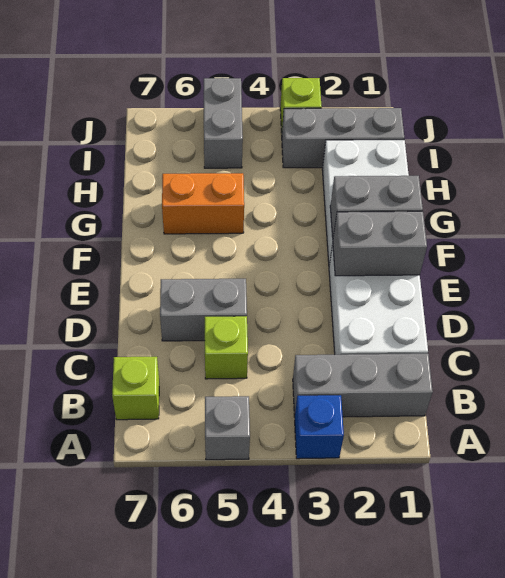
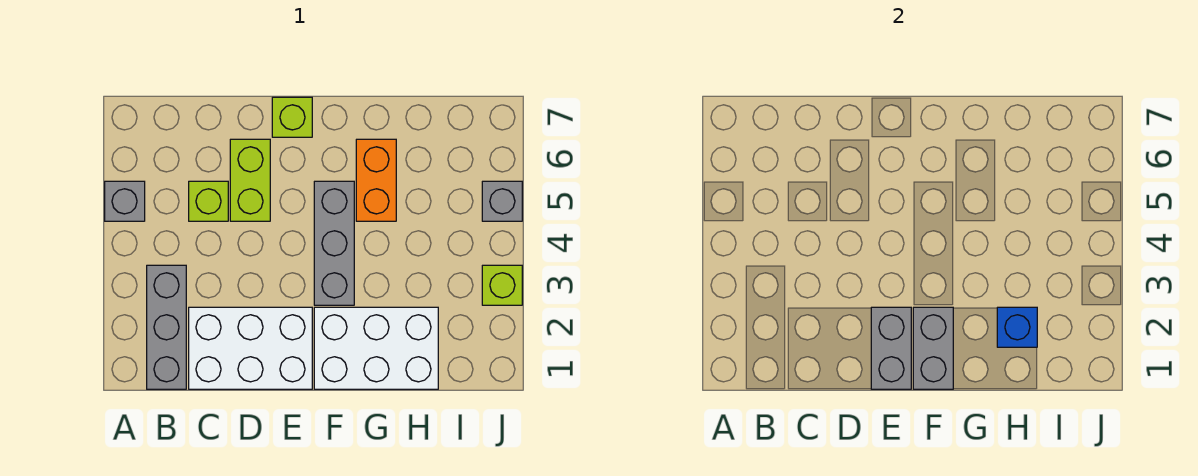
blue 1x1 brick [295,395,344,459] -> blue 1x1 brick moved to [997,307,1037,347]
lime 1x1 brick [112,357,159,420] -> lime 1x1 brick moved to [272,97,312,137]
grey 1x2 brick [160,279,247,341] -> lime 1x2 brick [230,139,270,221]
grey 1x3 brick [282,108,404,168] -> grey 1x3 brick moved to [314,181,354,305]
grey 1x2 brick [204,78,243,168] -> grey 1x1 brick [482,181,522,221]

